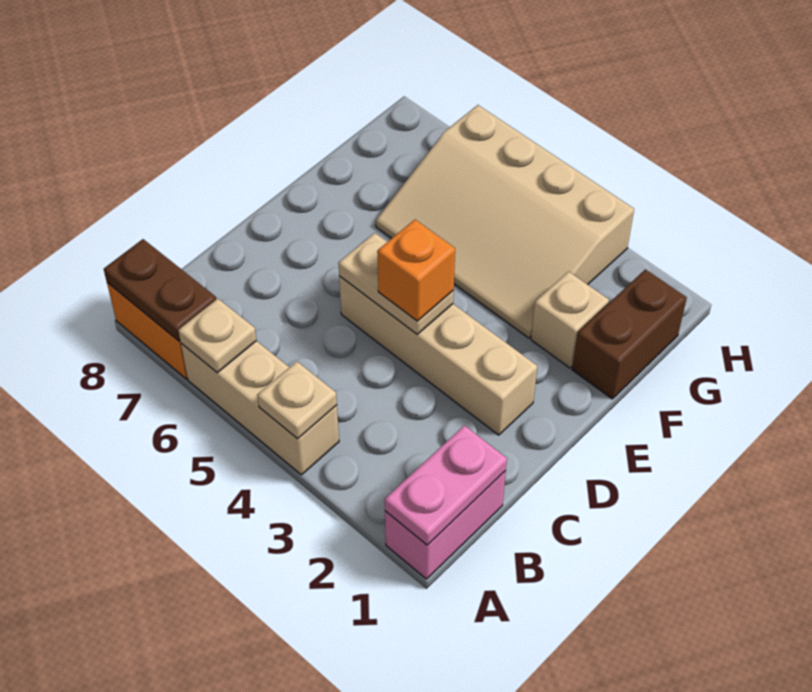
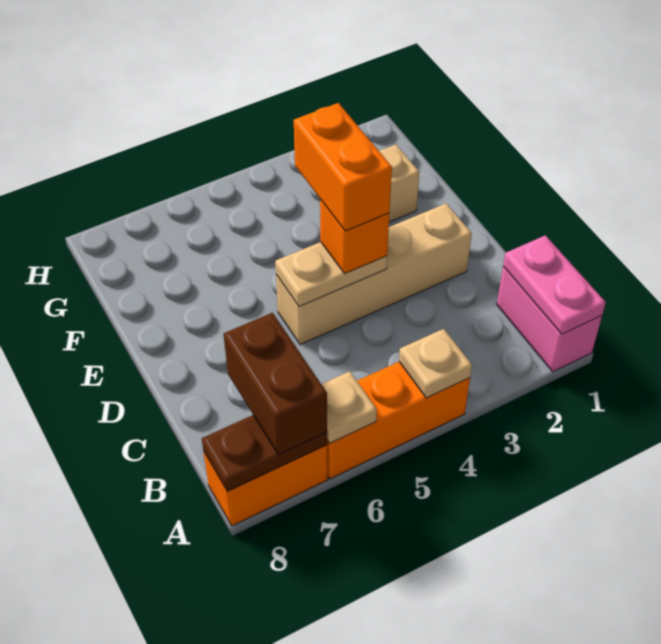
tan 1x3 brick [181,341,339,475] -> orange 1x3 brick [327,362,470,479]
none -> orange 1x2 brick [294,103,392,231]
brown 1x2 brick [572,269,687,399] -> brown 1x2 brick moved to [224,313,327,455]
tan 3x4 slope [376,105,634,338] -> none

